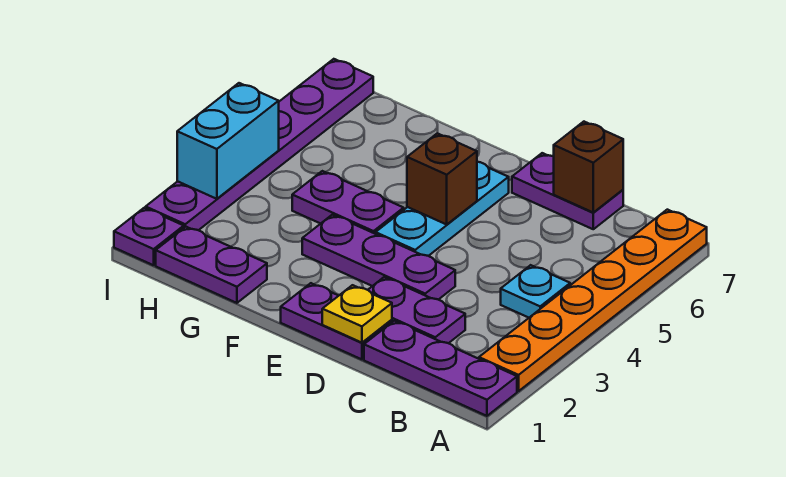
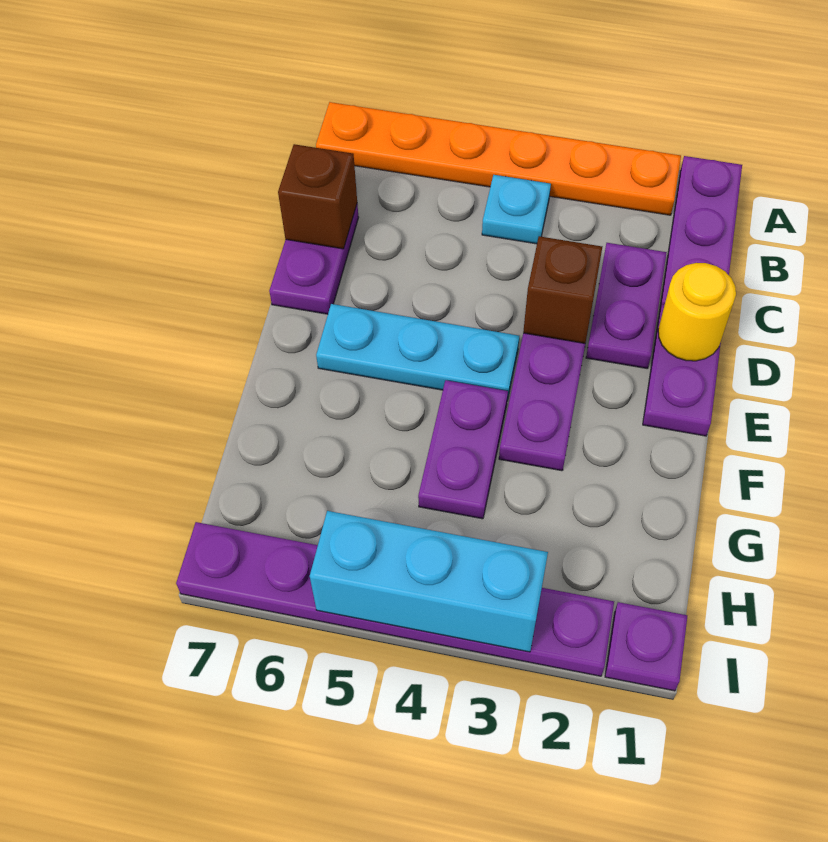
yellow 1x1 plate [322,285,392,343] -> yellow 1x1 round brick [658,263,736,361]
brown 1x1 brick [407,133,477,224] -> brown 1x1 brick moved to [523,236,602,343]
purple 1x2 plate [156,227,267,303] -> none
cyan 1x2 brick [177,83,279,199] -> cyan 1x3 brick [310,511,548,652]

